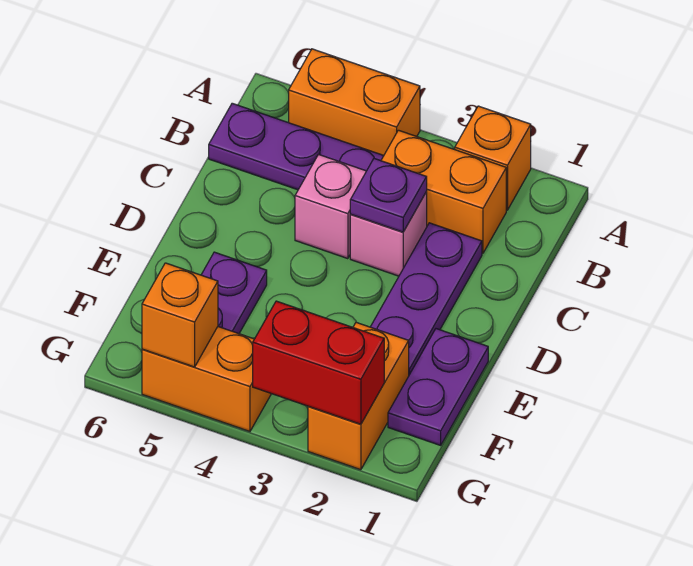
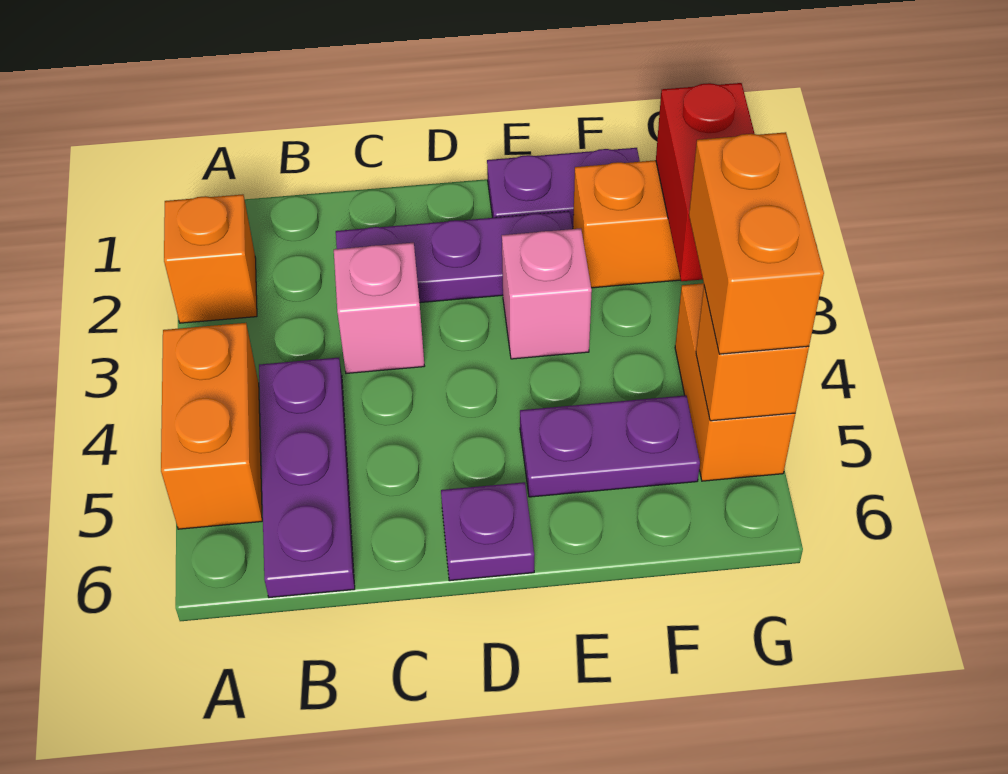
orange 1x2 brick [381,130,506,253] -> orange 1x2 brick moved to [689,132,824,354]
purple 1x1 plate [350,159,427,232] -> purple 1x1 plate moved to [441,482,534,581]
pink 1x1 brick [295,155,366,259] -> pink 1x1 brick moved to [502,228,592,359]

